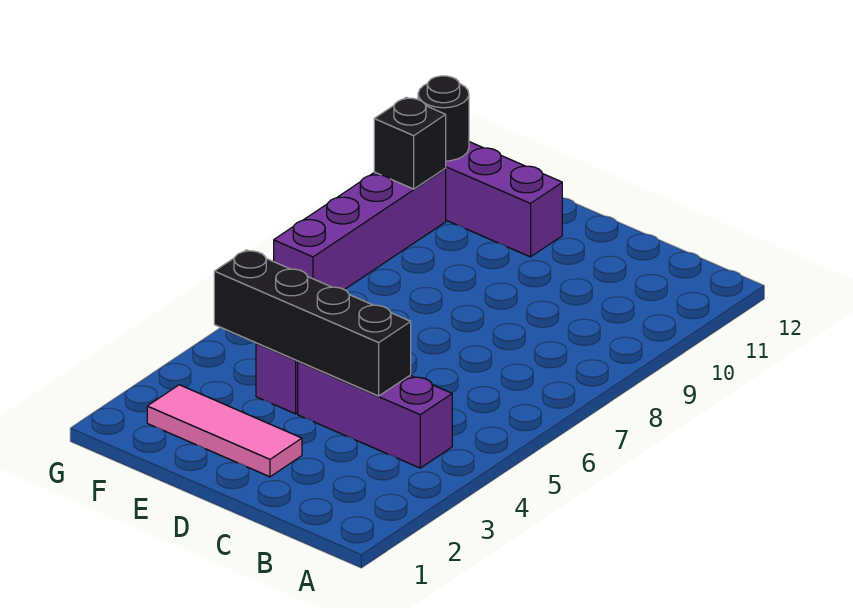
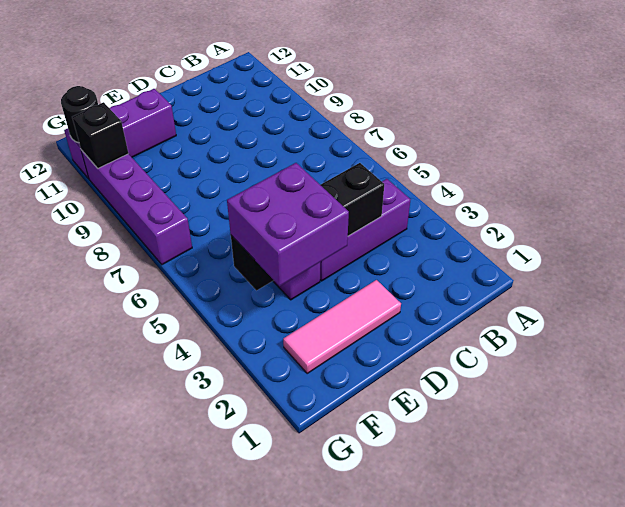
none -> purple 2x2 brick [227,163,349,286]

